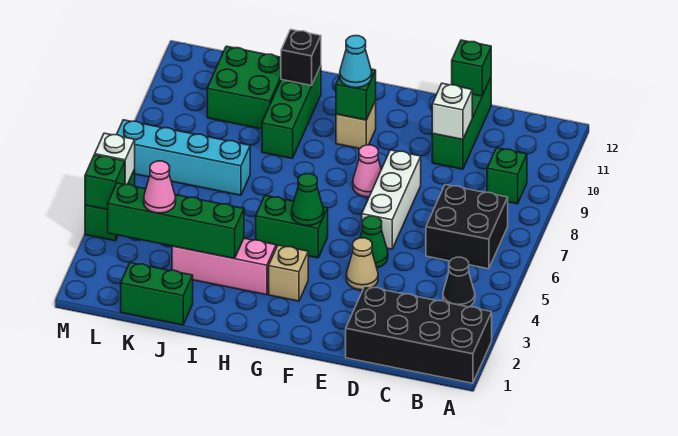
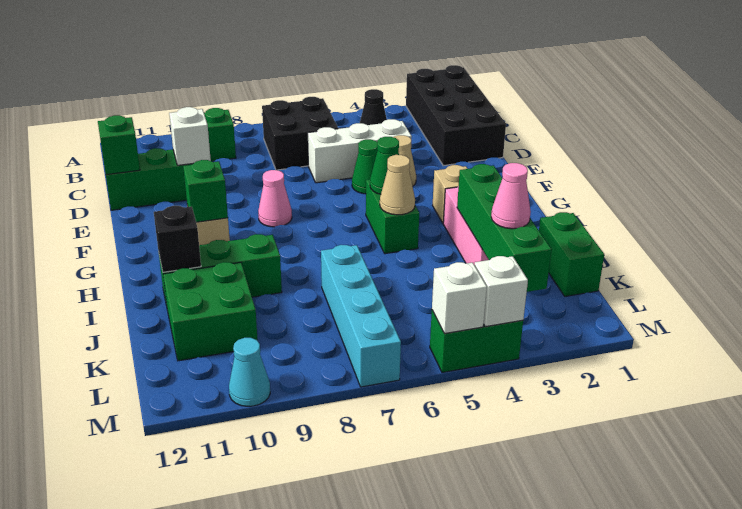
white 1x3 brick [362,150,421,249] -> white 1x3 brick moved to [308,119,412,183]
cyan 1x1 cone [340,36,372,88] -> cyan 1x1 cone moved to [229,338,270,406]
none -> tan 1x1 cone [380,155,415,215]
green 1x1 brick [85,155,125,209] -> white 1x1 brick [475,256,528,327]

